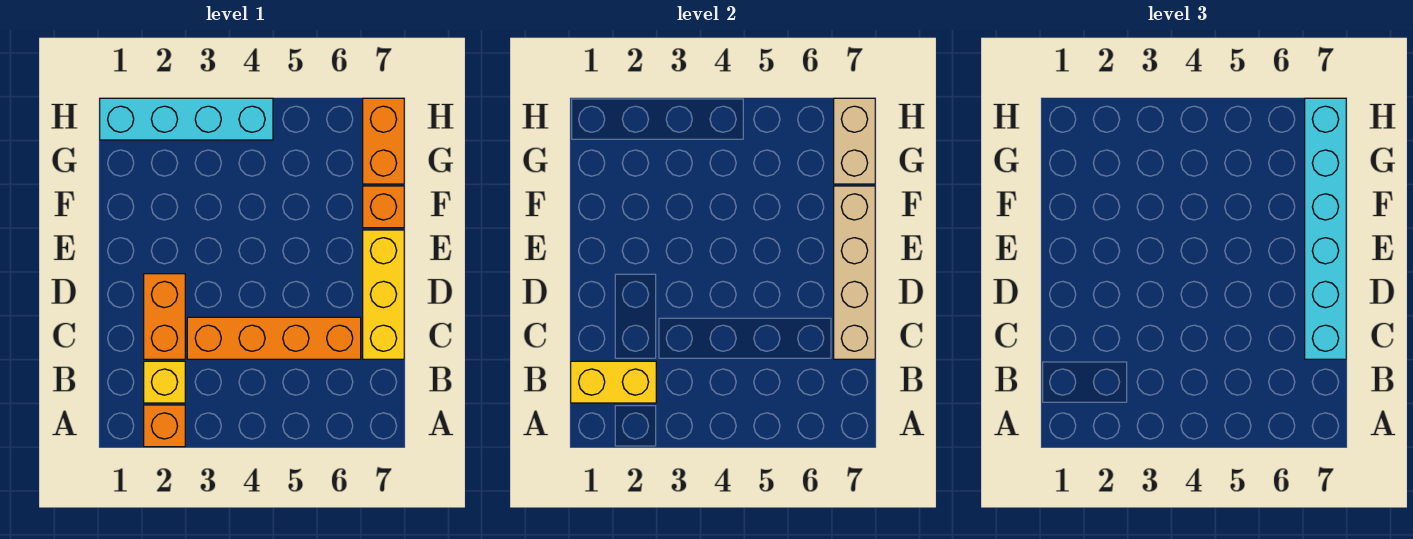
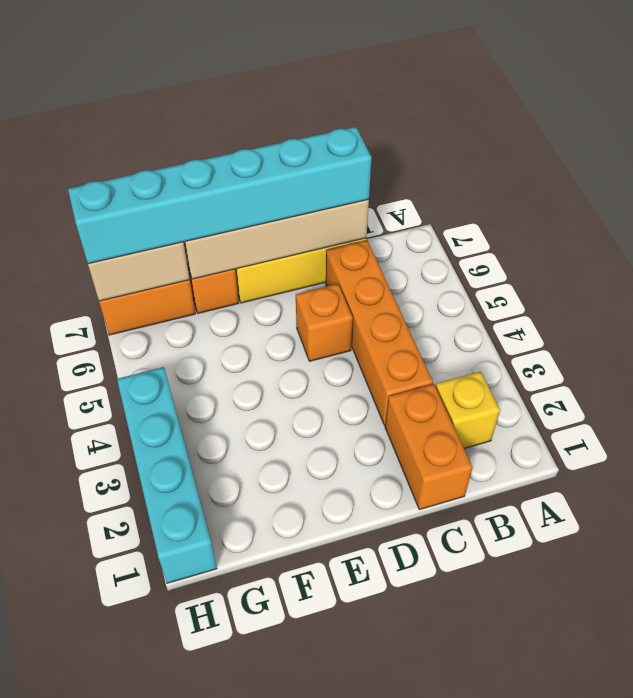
orange 1x1 brick [144,405,185,447] -> orange 1x1 brick moved to [296,284,353,361]
yellow 1x2 brick [571,361,656,403] -> none
orange 1x2 brick [144,274,185,359] -> orange 1x2 brick turned to [385,384,472,510]

